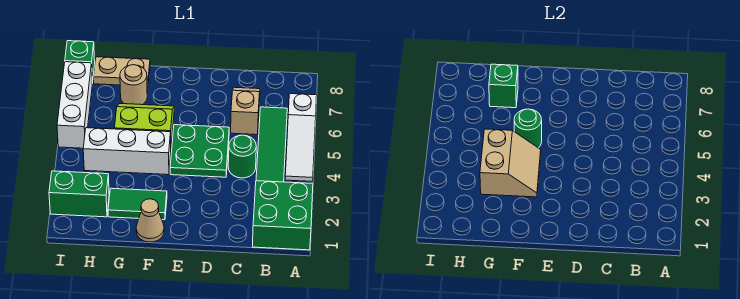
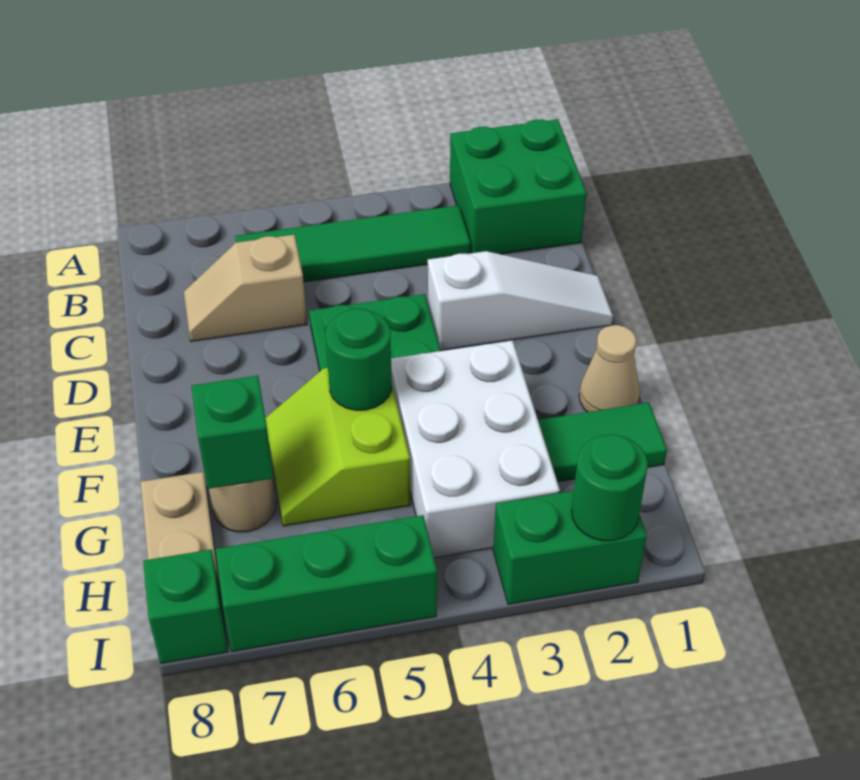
white 1x3 slope [285,94,317,181] -> white 1x3 slope moved to [428,251,613,350]
green 1x1 round brick [228,135,256,178] -> green 1x1 round brick moved to [572,435,648,541]
green 1x2 tile [108,188,167,220] -> green 1x2 tile turned to [538,403,667,482]
tan 2x2 slope [480,129,541,197] -> none
white 1x3 brick [83,128,171,175] -> white 2x3 brick [391,340,560,558]
green 1x2 brick [49,171,109,217] -> green 1x2 brick turned to [493,491,647,604]
white 1x3 brick [57,62,92,148] -> green 1x3 brick [215,515,437,651]

